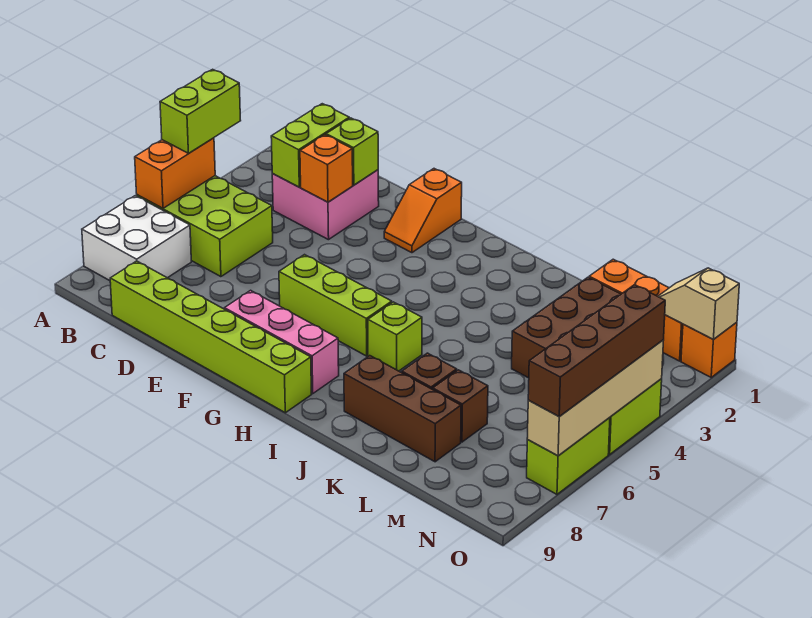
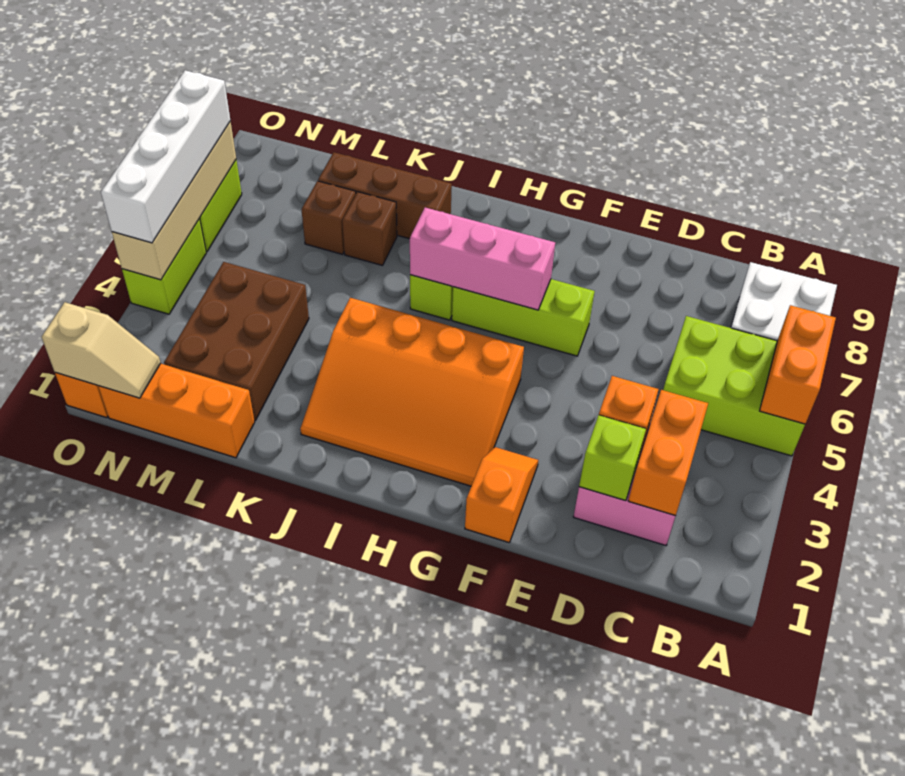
lime 1x2 brick [160,69,241,153] -> none
lime 1x2 brick [271,104,349,187] -> orange 1x2 brick [628,390,708,516]
lime 1x6 brick [110,261,311,413] -> none
pink 1x3 brick [225,290,339,393] -> pink 1x3 brick moved to [410,208,555,310]
none -> orange 3x4 slope [300,298,524,486]
brown 1x4 brick [528,285,665,417] -> white 1x4 brick [101,70,230,243]

